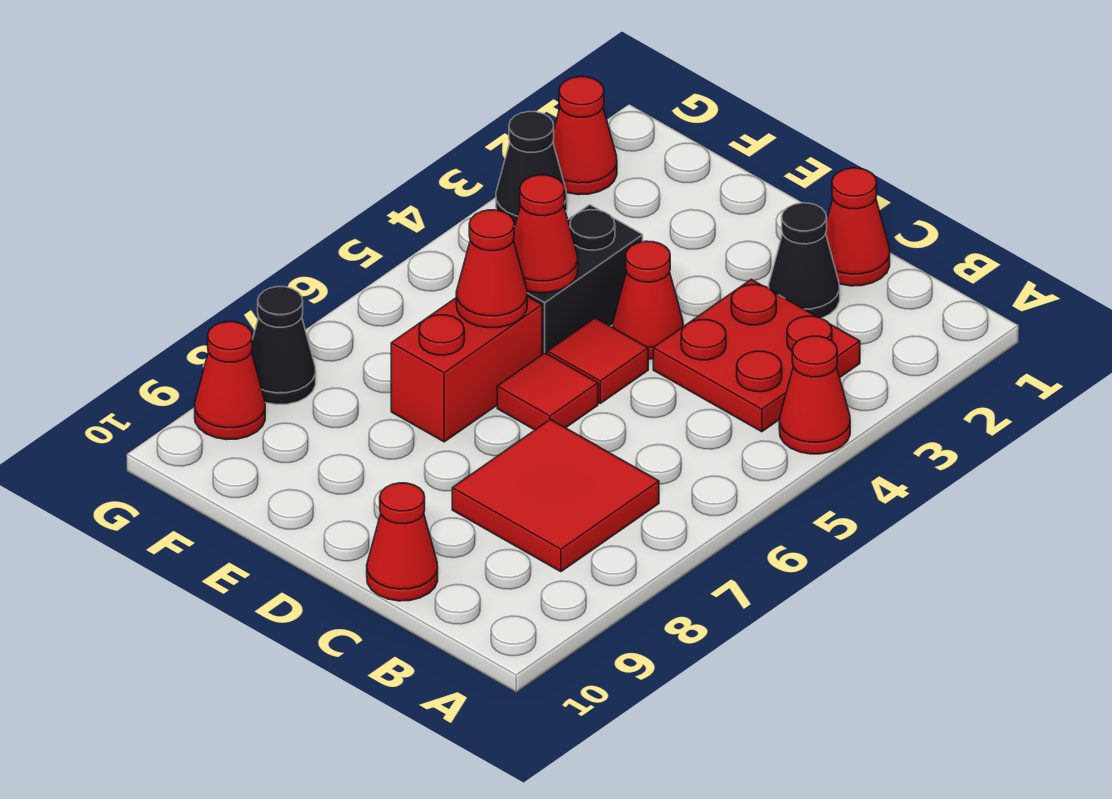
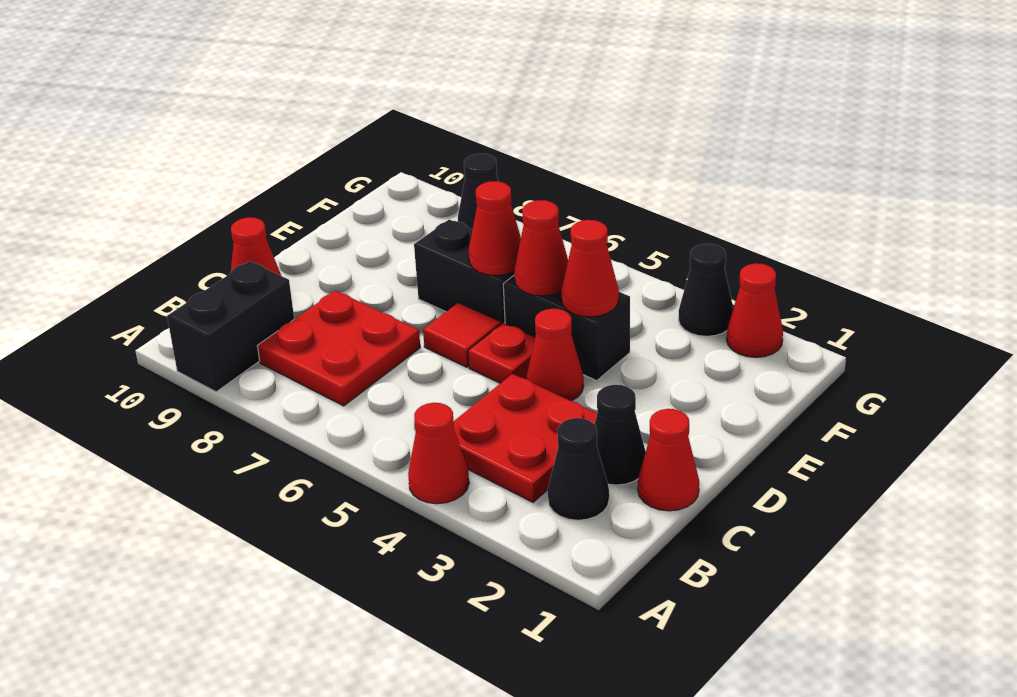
none -> black 1x2 brick [167,261,294,392]
none -> black 1x1 cone [548,418,609,520]
red 2x2 tile [452,419,659,572] -> red 2x2 plate [258,291,420,406]
red 1x1 tile [547,318,648,403] -> red 1x1 plate [468,323,535,383]
red 1x2 brick [391,296,542,442] -> black 1x2 brick [414,220,514,324]
red 1x1 cone [195,322,265,440] -> red 1x1 cone moved to [561,220,619,317]

